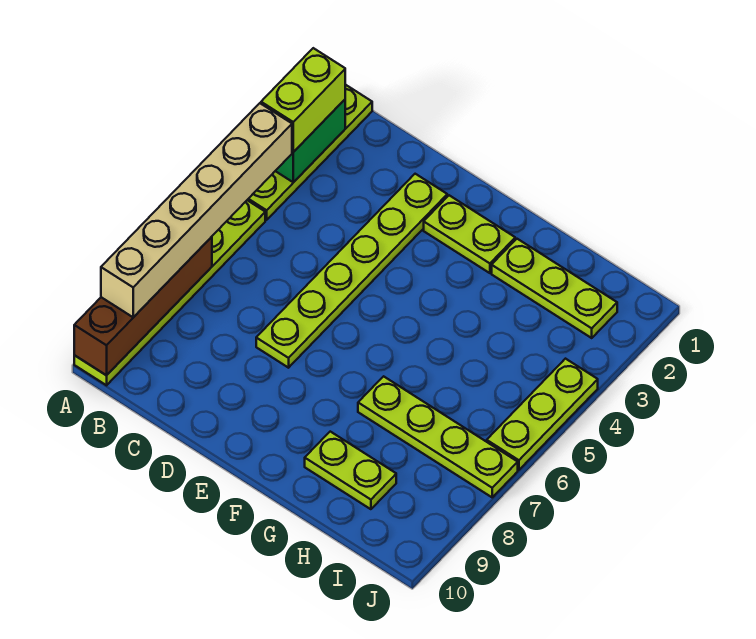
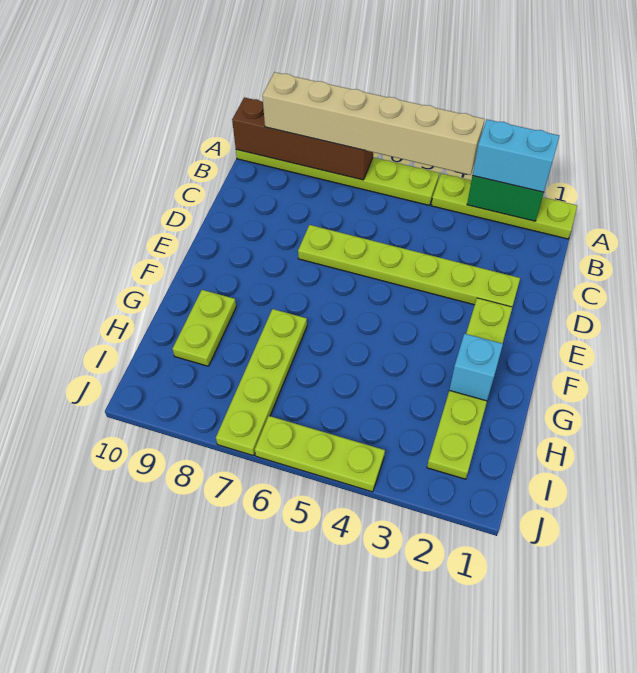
lime 1x2 brick [261,48,345,152] -> cyan 1x2 brick [473,119,559,192]
none -> cyan 1x1 brick [449,334,503,401]

